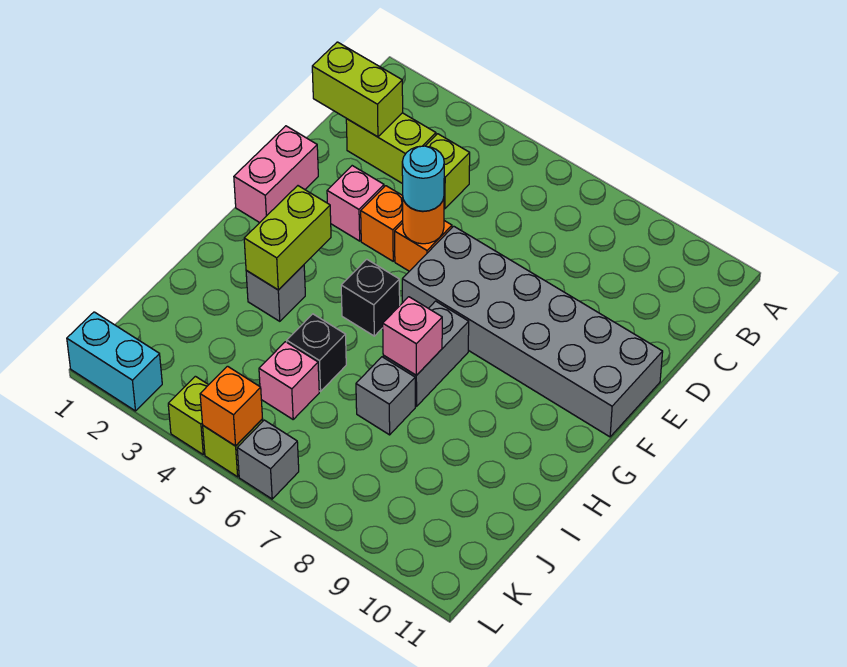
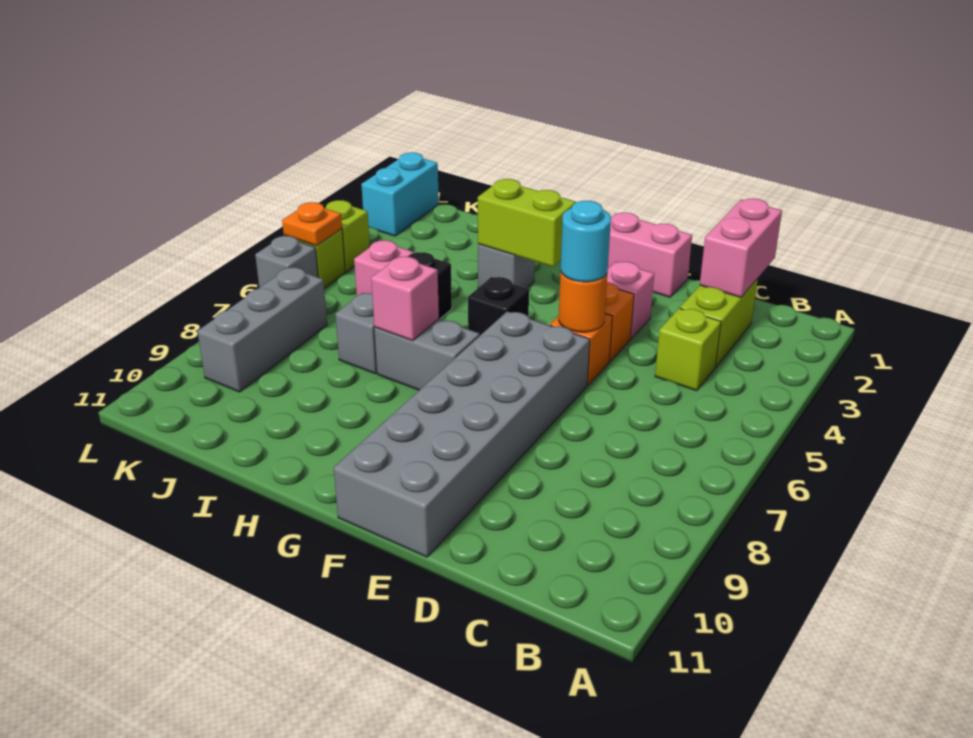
lime 1x2 brick [312,42,403,137] -> pink 1x2 brick [700,199,782,297]
none -> grey 1x3 brick [197,267,327,392]
orange 1x1 brick [200,366,262,446] -> orange 1x1 plate [282,202,342,246]

